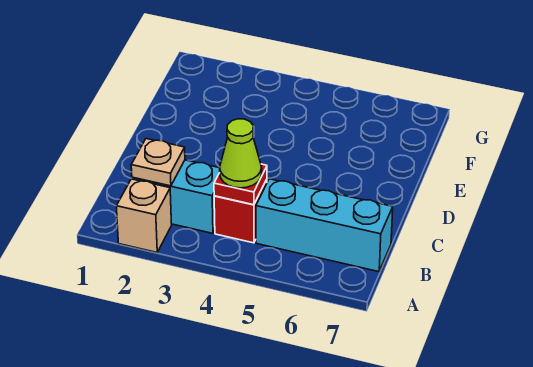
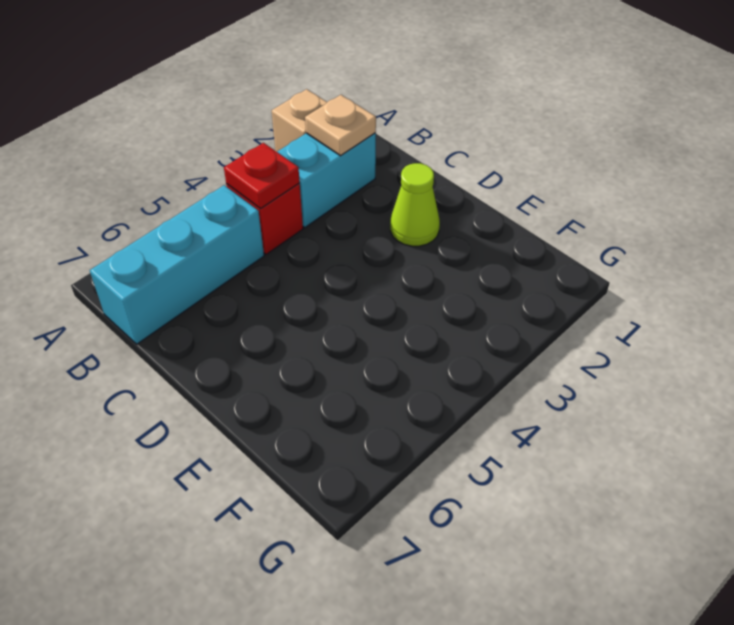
lime 1x1 cone [220,119,262,188] -> lime 1x1 cone moved to [390,163,440,246]

